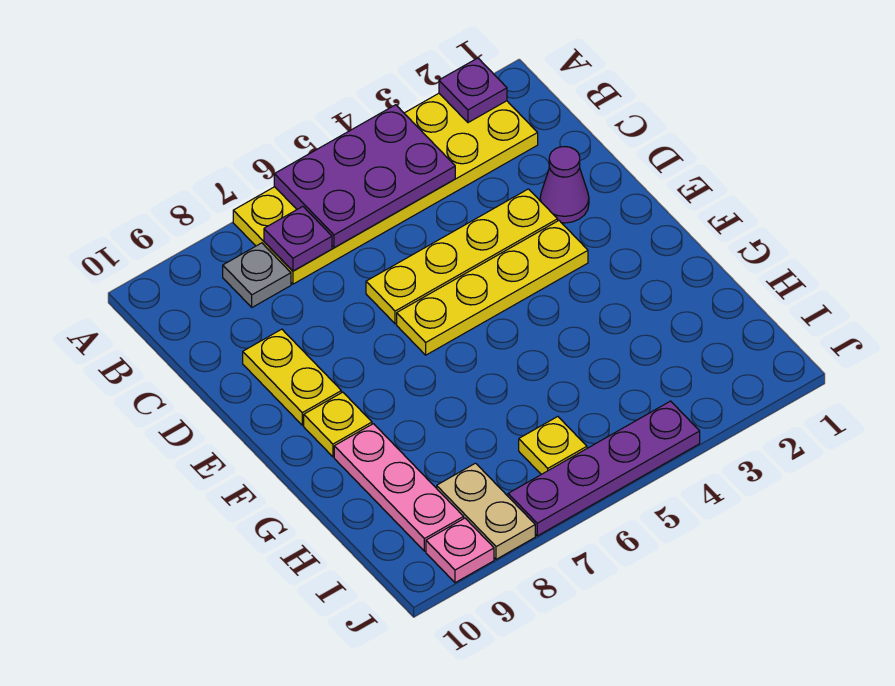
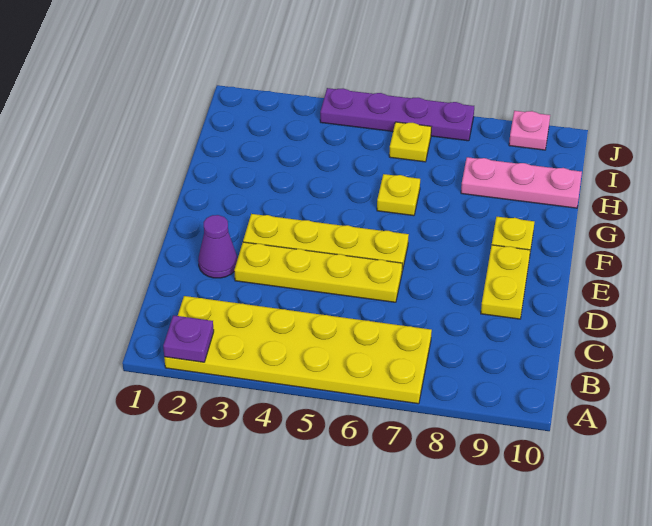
purple 2x3 plate [274,105,455,248] -> none
purple 1x1 plate [264,207,332,271] -> none
grey 1x1 plate [223,243,291,307] -> none
none -> yellow 1x1 plate [377,174,420,216]
pink 1x3 plate [334,424,464,551] -> pink 1x3 plate turned to [461,157,582,208]
tan 1x2 plate [437,463,535,559] -> none

